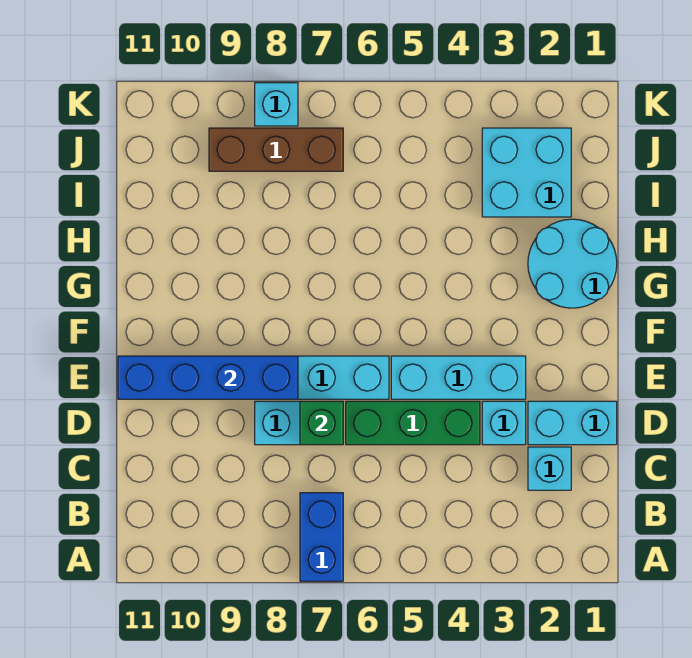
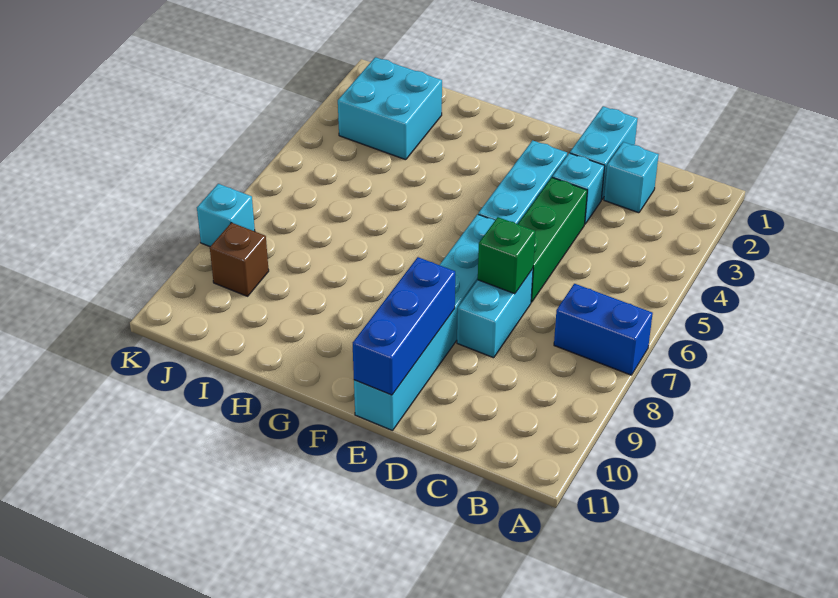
blue 1x4 brick [118,356,298,399] -> blue 1x3 brick [353,257,455,395]
cyan 2x2 round brick [528,219,617,308] -> none
brown 1x3 brick [209,128,343,171] -> brown 1x1 brick [210,223,269,296]

